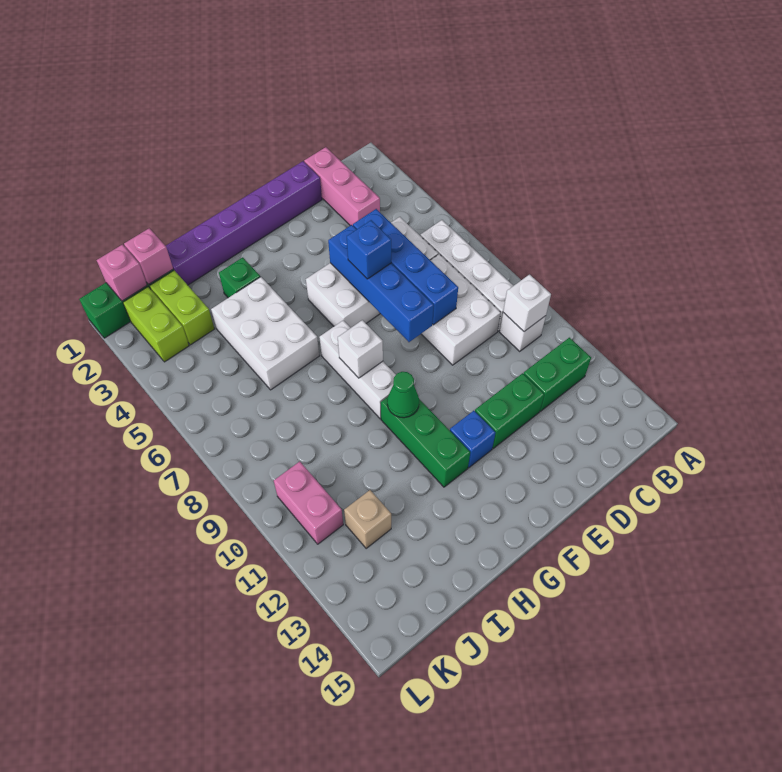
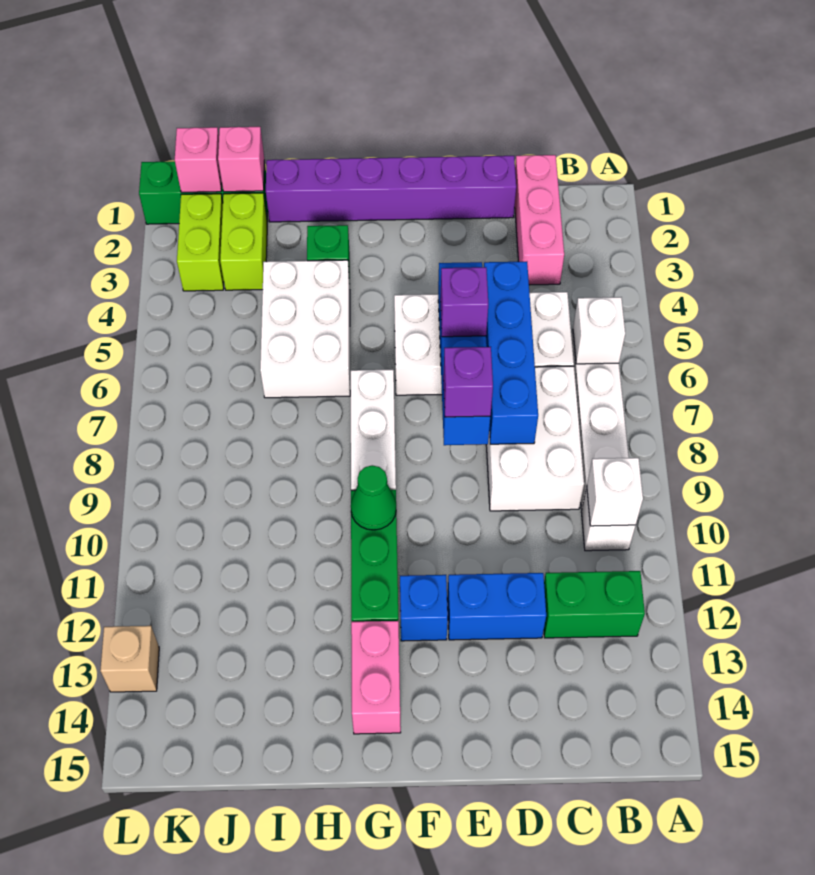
green 1x2 brick [475,373,544,448] -> blue 1x2 brick [447,573,546,640]
blue 1x1 brick [347,220,391,279] -> purple 1x1 brick [440,267,488,337]
none -> purple 1x1 brick [443,347,493,417]
white 1x1 brick [338,320,383,378] -> white 1x1 brick moved to [573,297,625,364]
tan 1x1 brick [344,490,391,548] -> tan 1x1 brick moved to [100,626,159,692]
pink 1x2 brick [274,461,343,544] -> pink 1x2 brick moved to [351,621,401,734]

